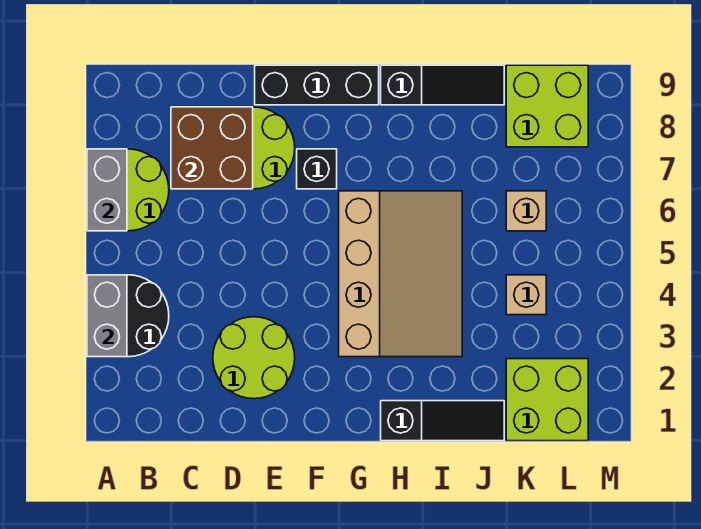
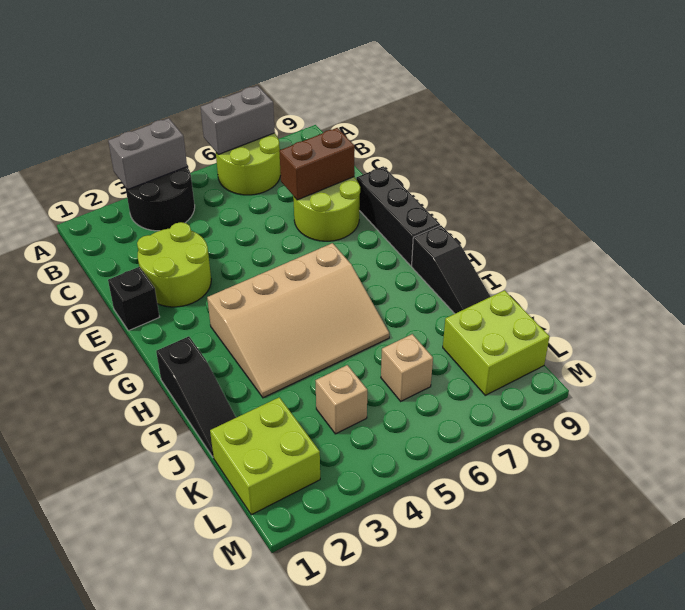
brown 2x2 brick [171,107,253,189] -> brown 1x2 brick [279,128,355,200]
black 1x1 brick [297,149,337,189] -> black 1x1 brick moved to [108,267,159,331]

